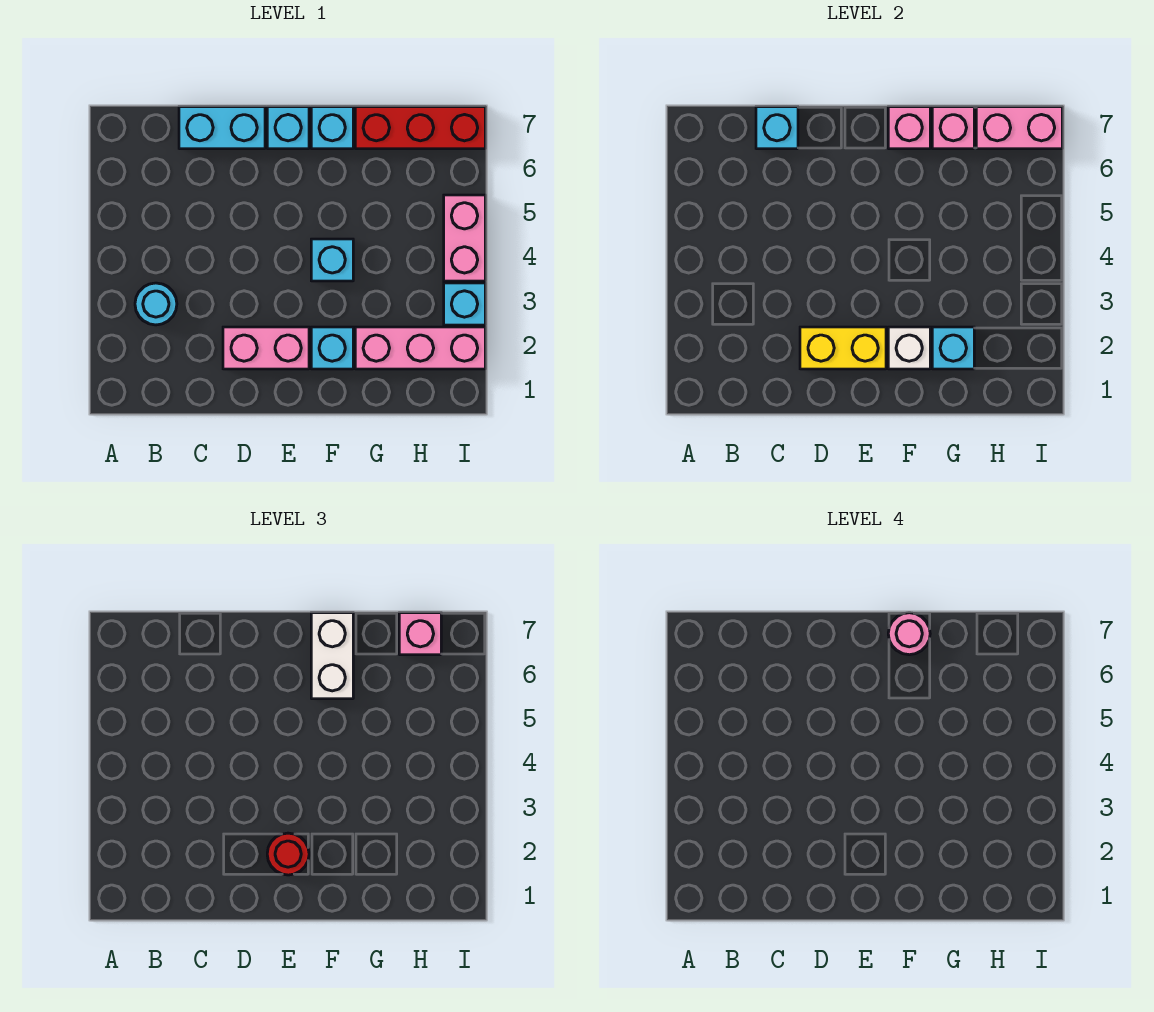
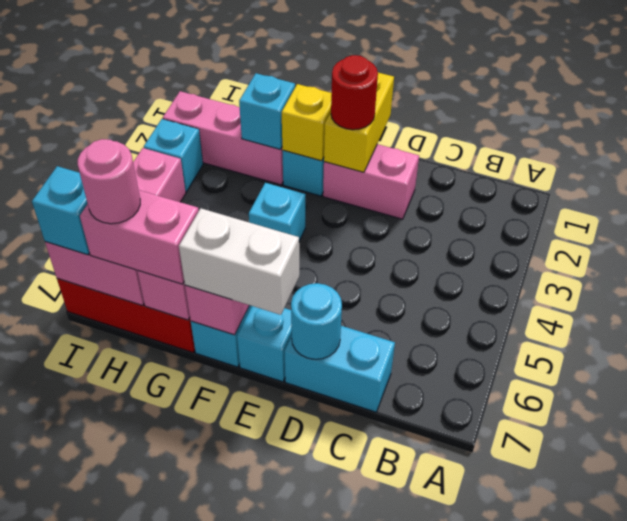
cyan 1x1 round brick [135,283,177,325] -> cyan 1x1 round brick moved to [291,283,342,359]
cyan 1x1 brick [756,107,798,149] -> cyan 1x1 brick moved to [32,166,90,255]
yellow 1x2 brick [800,327,886,369] -> yellow 1x2 brick turned to [324,73,394,172]
white 1x1 brick [888,327,930,369] -> yellow 1x1 brick [282,84,332,161]
white 1x2 brick [311,613,353,699] -> white 1x2 brick turned to [179,208,299,315]
pink 1x1 round brick [888,613,930,655] -> pink 1x1 round brick moved to [78,139,140,224]
pink 1x1 brick [399,613,441,655] -> pink 1x2 brick [80,190,199,284]

